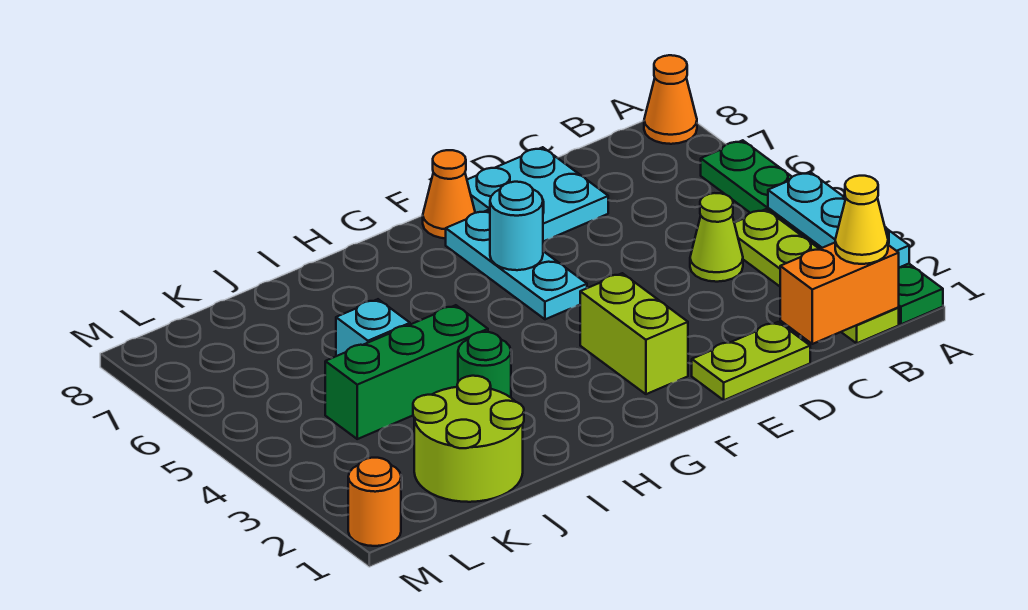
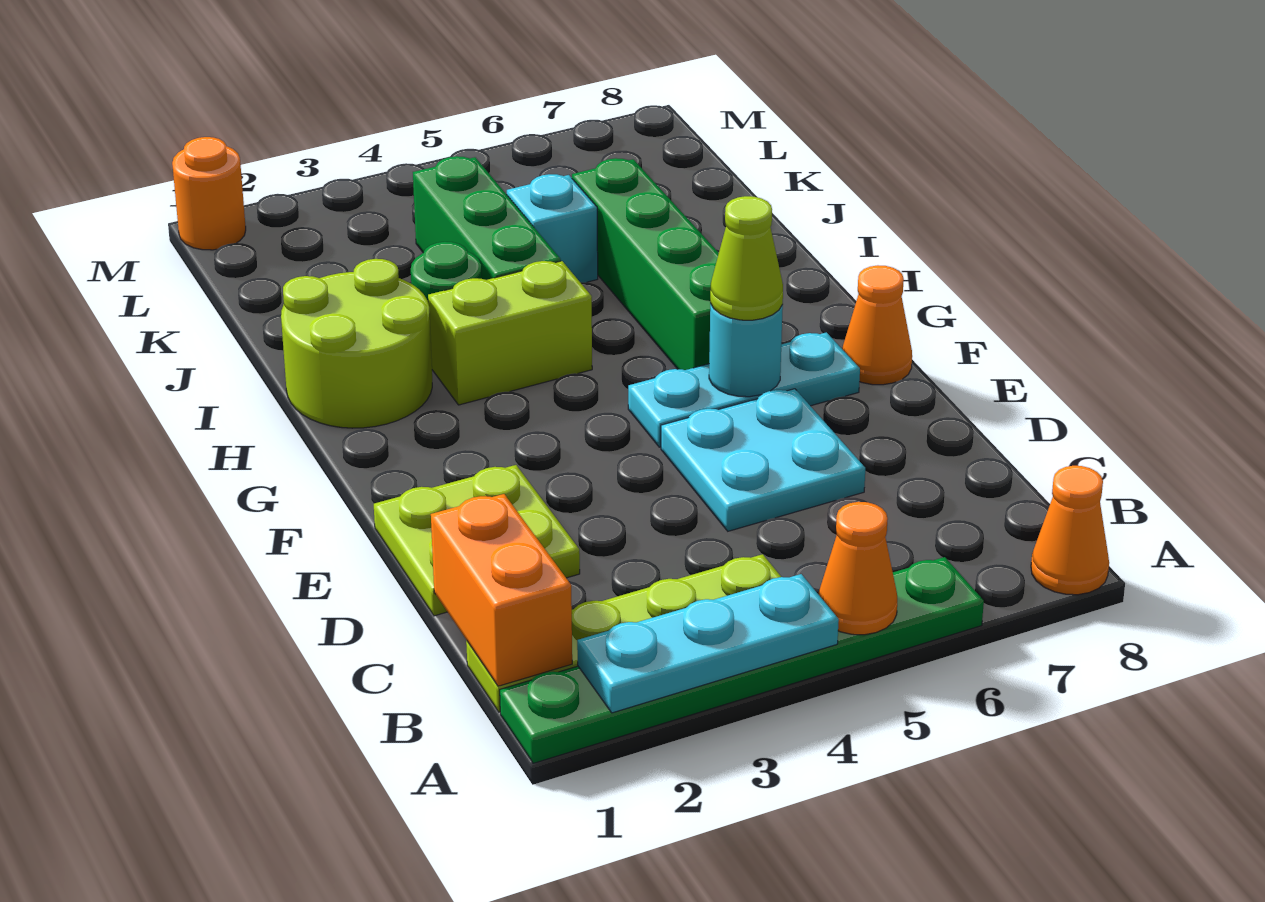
none -> orange 1x1 cone [819,502,897,635]
yellow 1x1 cone [835,176,888,264] -> none
lime 1x1 cone [690,193,743,282] -> lime 1x1 cone moved to [710,196,783,320]
lime 1x2 plate [692,322,810,400] -> lime 2x2 plate [374,465,580,616]
cyan 2x2 plate [467,147,608,242] -> cyan 2x2 plate moved to [661,389,865,531]
lime 1x2 brick [580,273,688,394] -> lime 1x2 brick moved to [428,261,592,405]
none -> green 1x4 brick [572,158,719,370]
lime 2x2 round brick [413,376,524,502] -> lime 2x2 round brick moved to [281,259,432,428]

